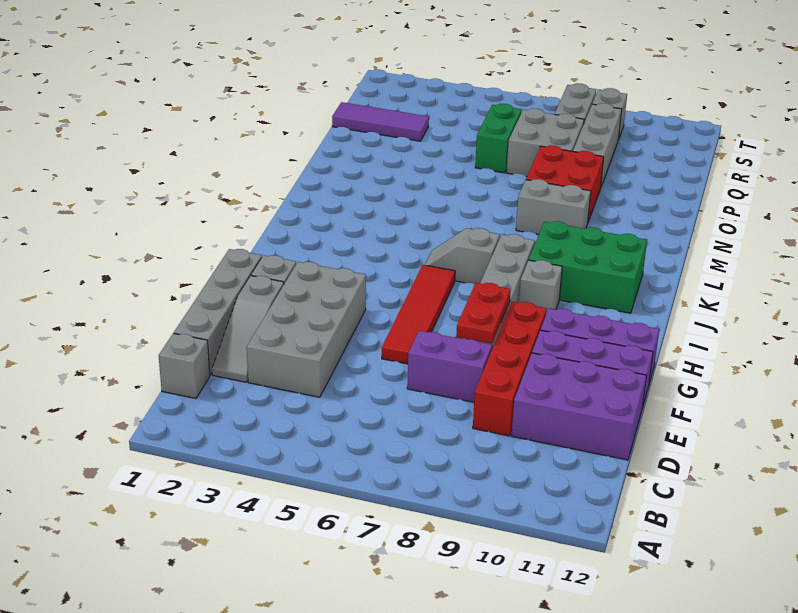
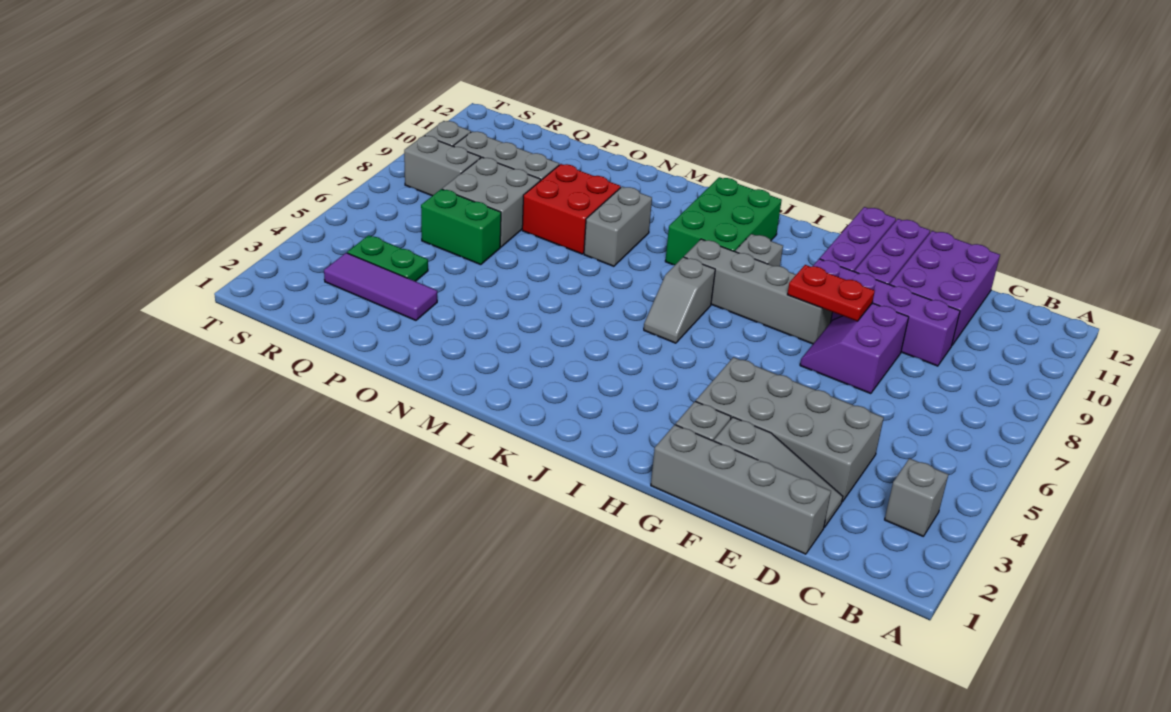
grey 1x1 brick [159,333,210,398] -> grey 1x1 brick moved to [885,458,948,536]
red 1x4 brick [473,302,547,436] -> purple 1x4 brick [813,259,960,366]
red 1x4 tile [382,265,455,364] -> none
purple 1x3 tile [332,102,429,141] -> purple 1x3 tile turned to [324,253,437,320]
none -> green 1x2 plate [347,235,428,281]

